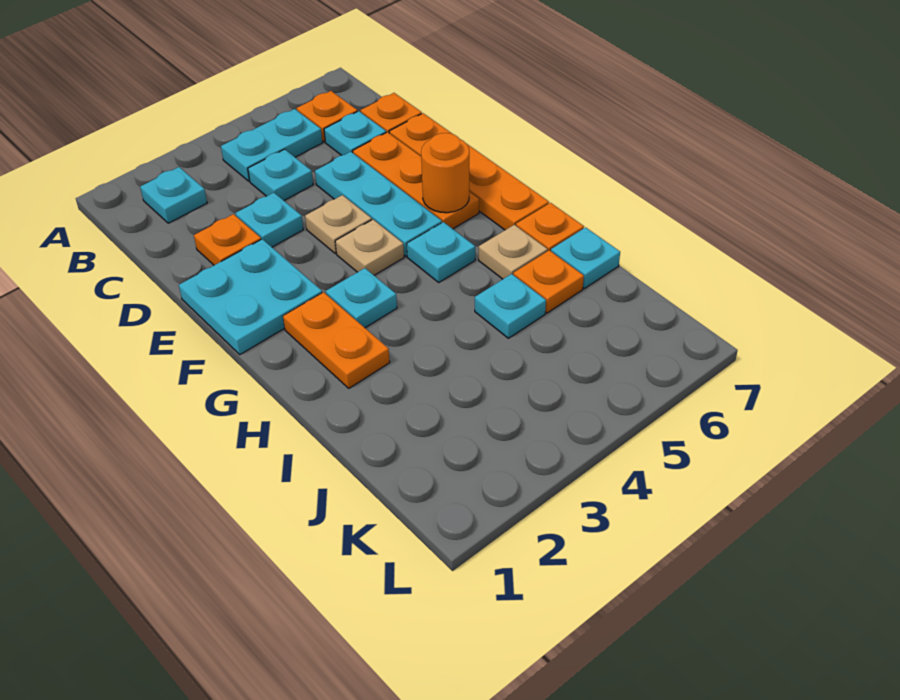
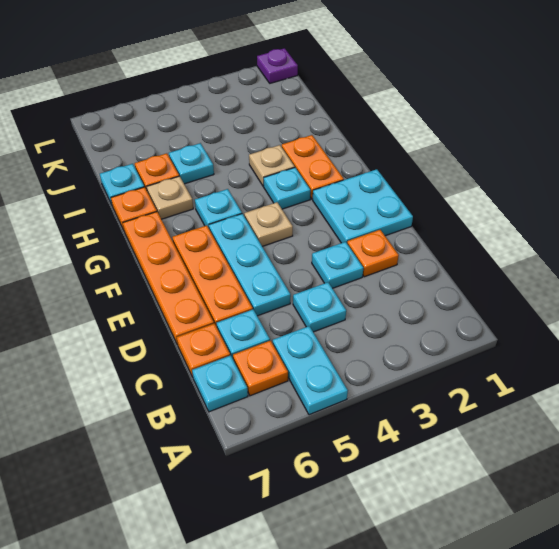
cyan 1x1 plate [140,167,207,223] -> cyan 1x1 plate moved to [192,355,248,412]
cyan 1x2 plate [221,109,322,181] -> cyan 1x2 plate turned to [273,326,348,415]
tan 1x1 plate [305,195,372,254] -> tan 1x1 plate moved to [249,145,295,186]
orange 1x1 round brick [421,133,469,213] -> none
none -> purple 1x1 plate [257,48,298,83]

